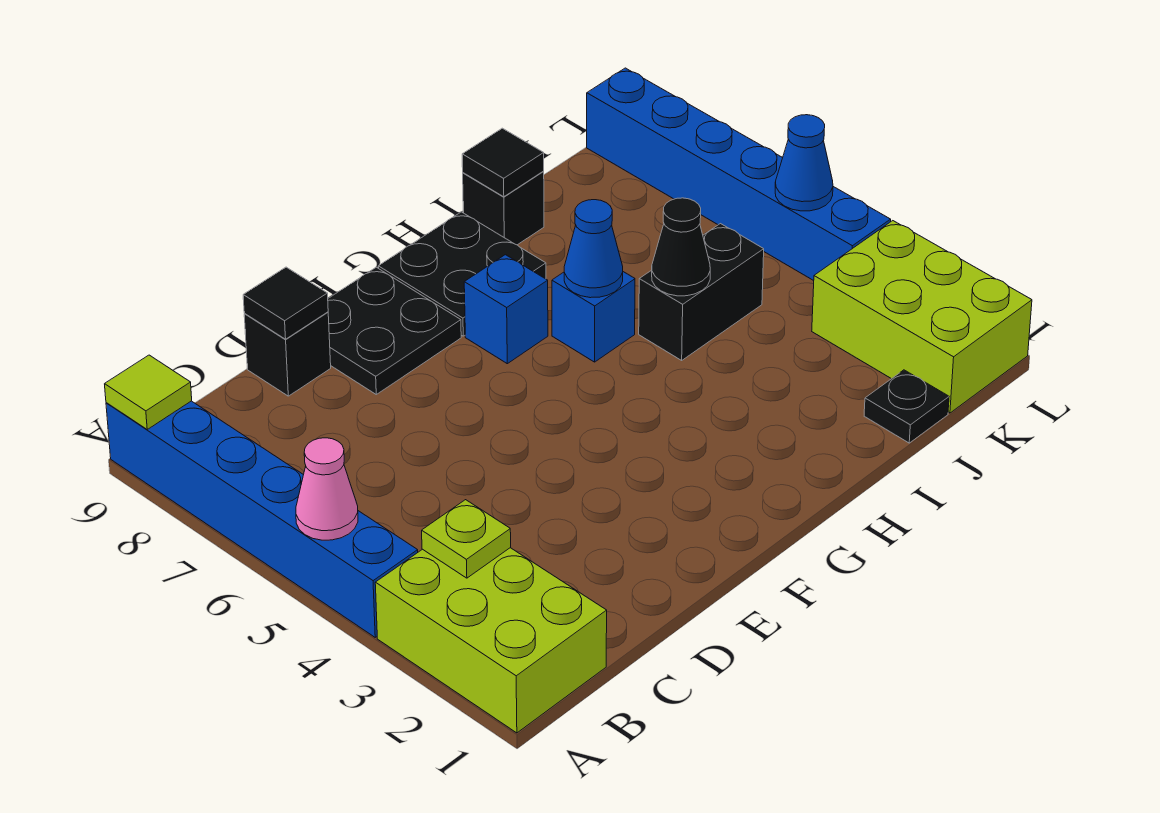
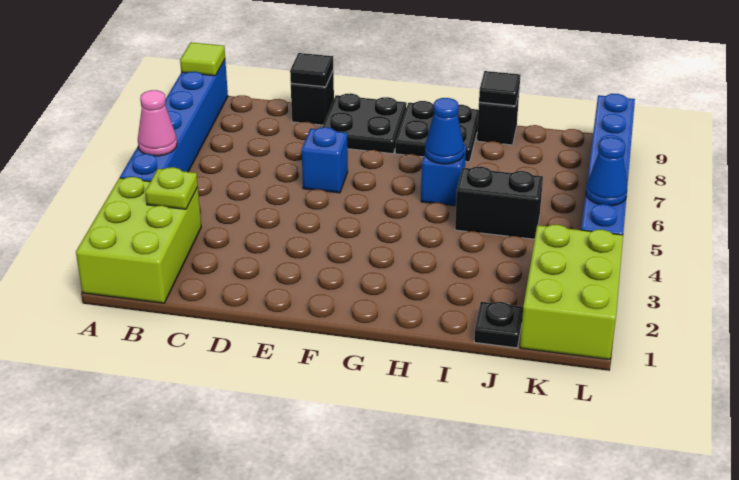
blue 1x1 brick [464,255,548,364] -> blue 1x1 brick moved to [302,127,348,193]
black 1x1 cone [652,198,710,296] -> none

